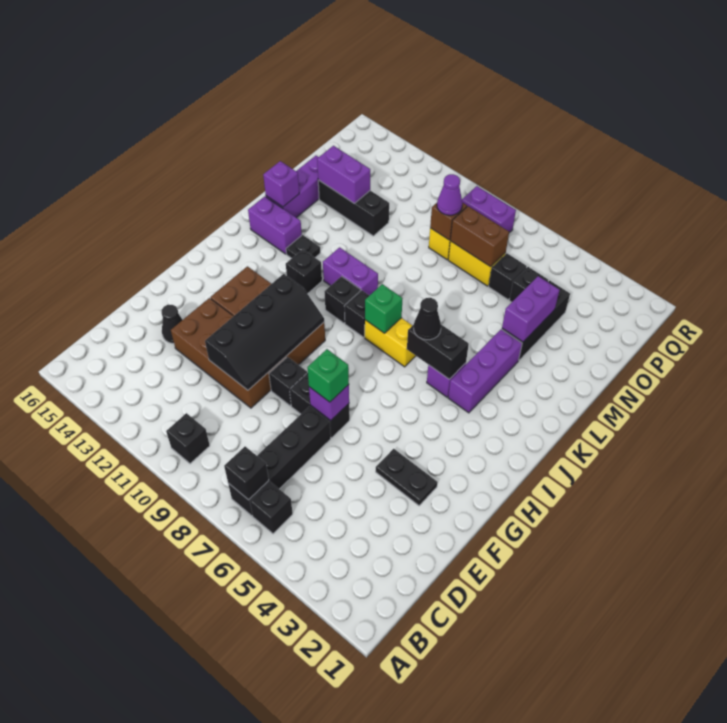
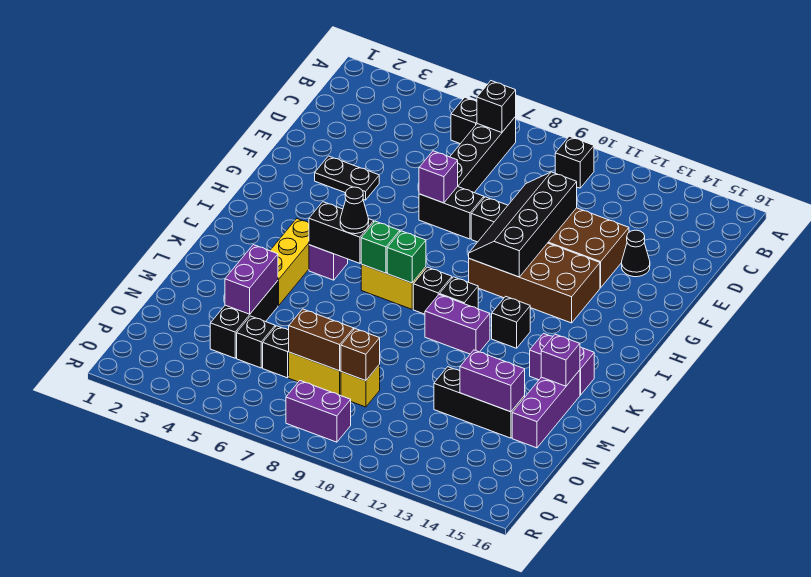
green 1x1 brick [307,349,349,402] -> green 1x1 brick moved to [361,221,400,273]
purple 1x3 brick [448,329,522,413] -> yellow 1x3 brick [270,219,309,306]
black 1x1 plate [286,235,320,258] -> none
purple 1x1 cone [437,174,462,215] -> none

